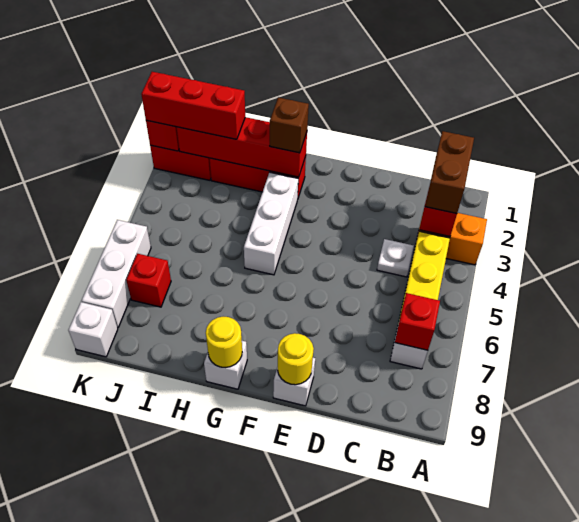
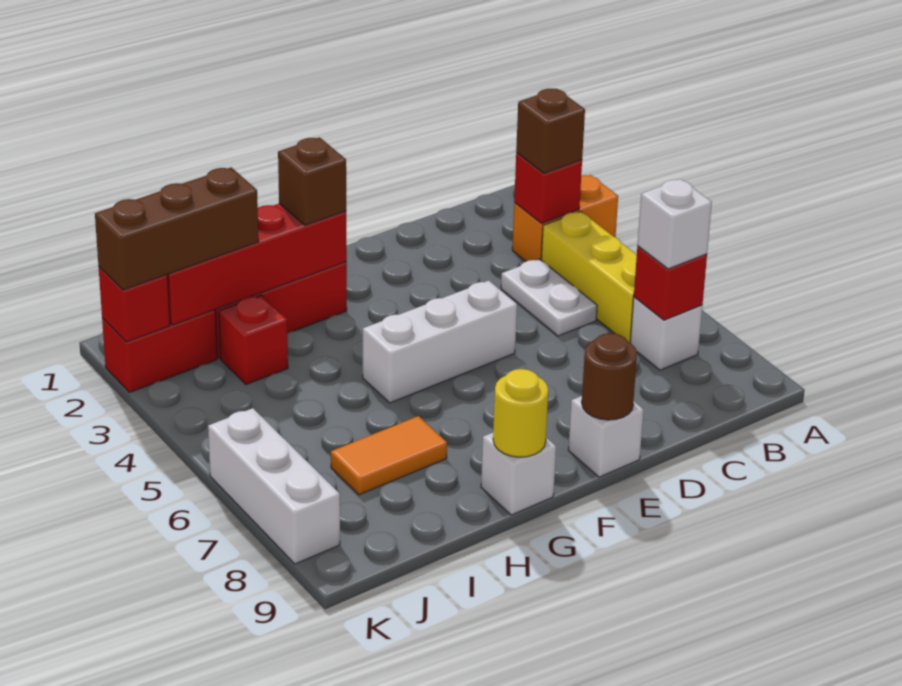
brown 1x2 brick [425,131,474,214] -> brown 1x1 brick [516,89,585,173]
white 1x1 plate [377,239,414,277] -> white 1x2 plate [501,259,597,336]
yellow 1x1 round brick [278,333,314,385] -> brown 1x1 round brick [582,333,637,420]
white 1x3 brick [244,172,298,275] -> white 1x3 brick turned to [363,281,517,403]
none -> orange 1x2 tile [331,416,447,495]
red 1x3 brick [141,72,245,139] -> brown 1x3 brick [95,167,259,290]
red 1x1 brick [126,254,171,307] -> red 1x1 brick moved to [219,295,288,384]
white 1x1 brick [69,302,118,357] -> white 1x1 brick moved to [637,179,712,269]

